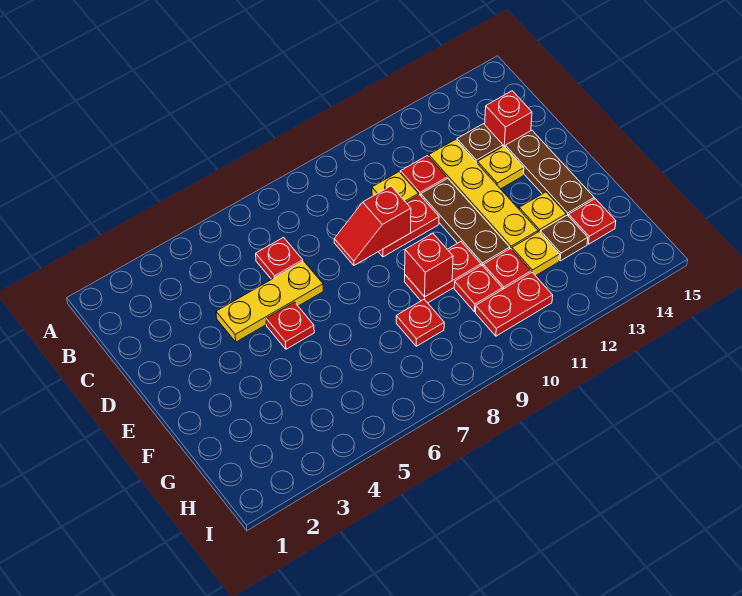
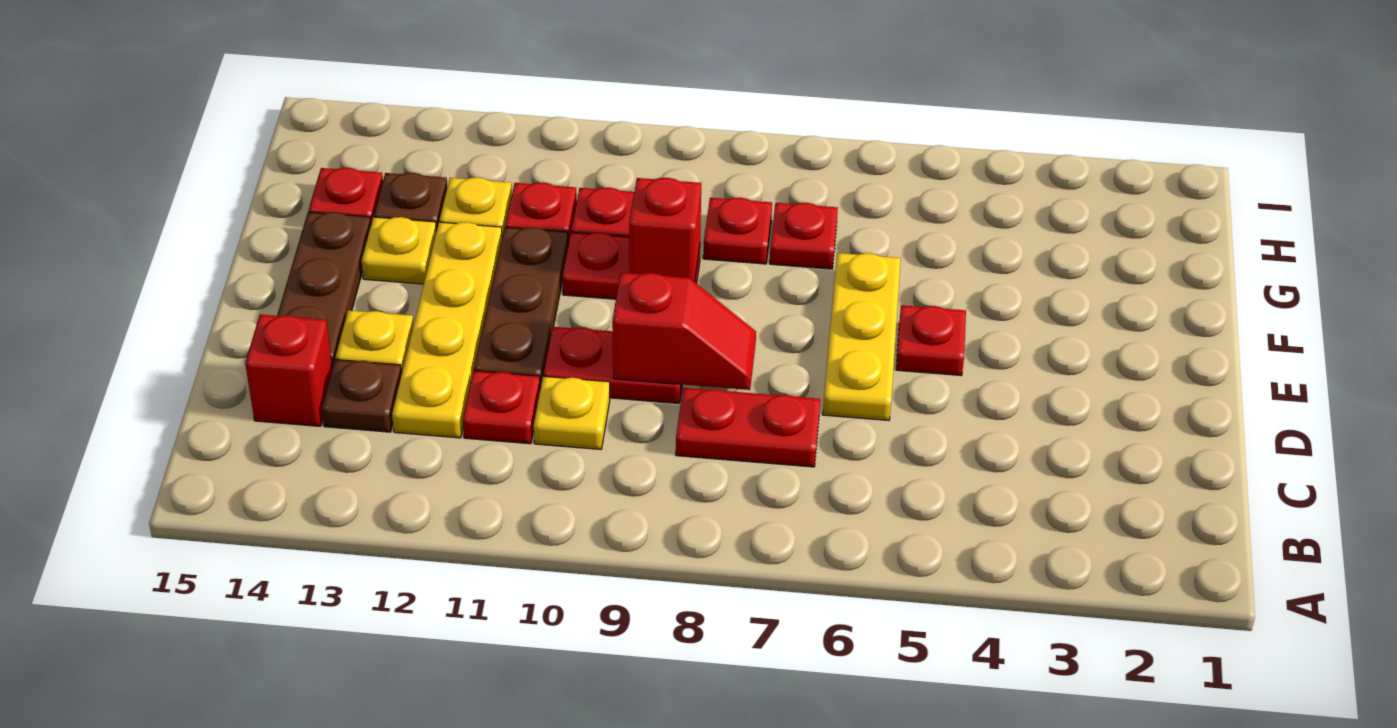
red 1x1 plate [256,237,303,279] -> red 1x1 plate moved to [770,203,838,269]
yellow 1x3 plate [216,261,323,342] -> yellow 1x3 plate turned to [823,253,901,420]
red 1x2 plate [476,272,553,336] -> red 1x2 plate moved to [676,388,820,467]

